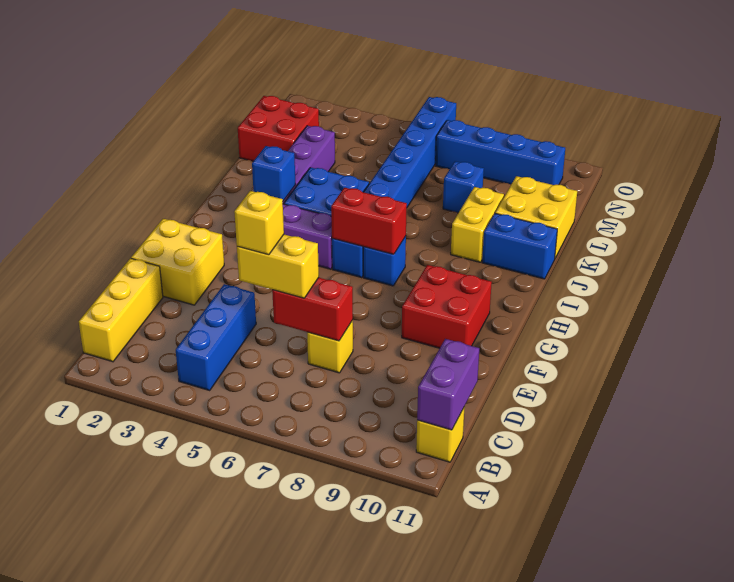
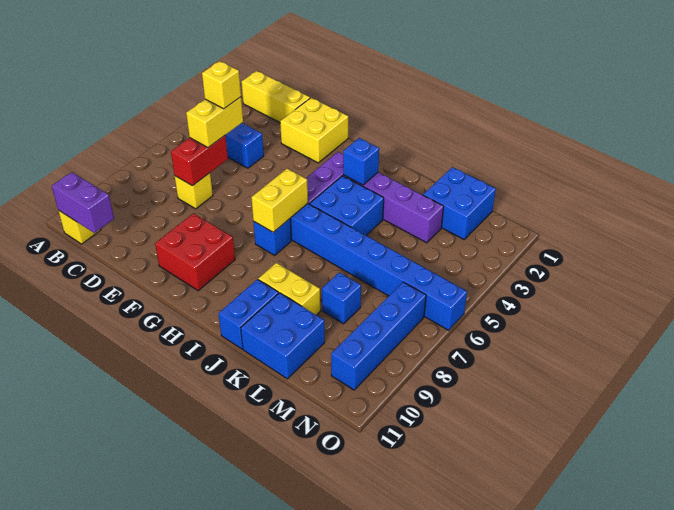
red 1x2 brick [331,188,407,254] -> yellow 1x2 brick [251,169,308,232]
yellow 2x2 brick [495,176,577,258] -> blue 2x2 brick [241,293,325,379]
red 2x2 brick [238,96,319,161] -> blue 2x2 brick [423,167,496,239]

